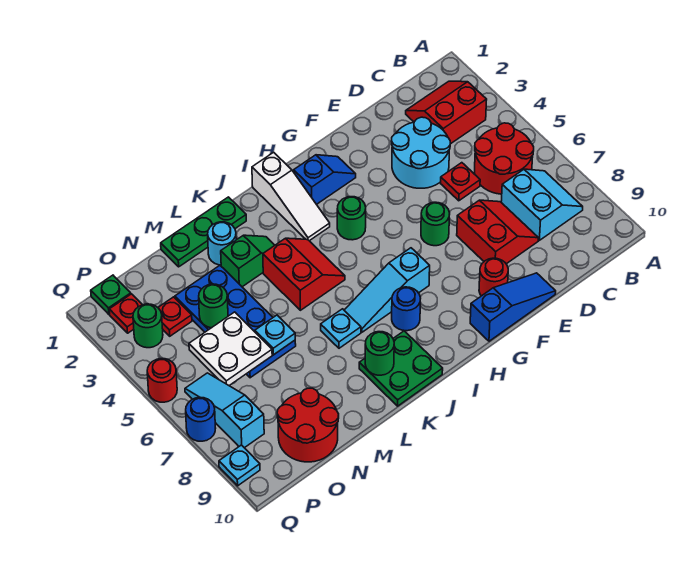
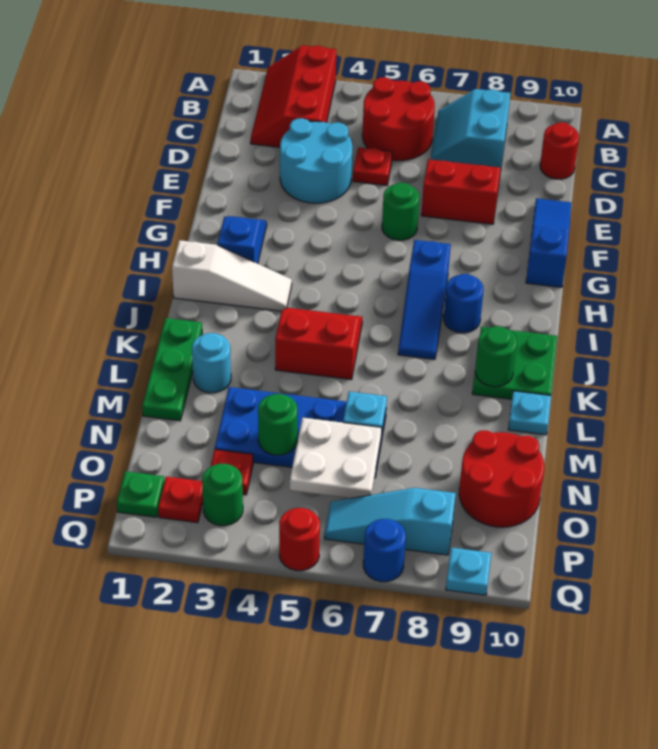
red 2x2 slope [406,81,487,144] -> red 2x3 slope [251,45,336,147]
cyan 2x2 slope [501,169,583,240] -> cyan 2x2 slope turned to [430,89,510,168]
red 1x1 round brick [479,258,508,296] -> red 1x1 round brick moved to [540,122,579,179]
green 1x1 round brick [337,197,366,240] -> none
cyan 1x3 slope [344,248,430,332] -> blue 1x3 slope [398,240,451,359]
green 1x2 slope [221,235,275,287] -> none
cyan 1x1 plate [321,309,361,348] -> cyan 1x1 plate moved to [508,391,551,435]

